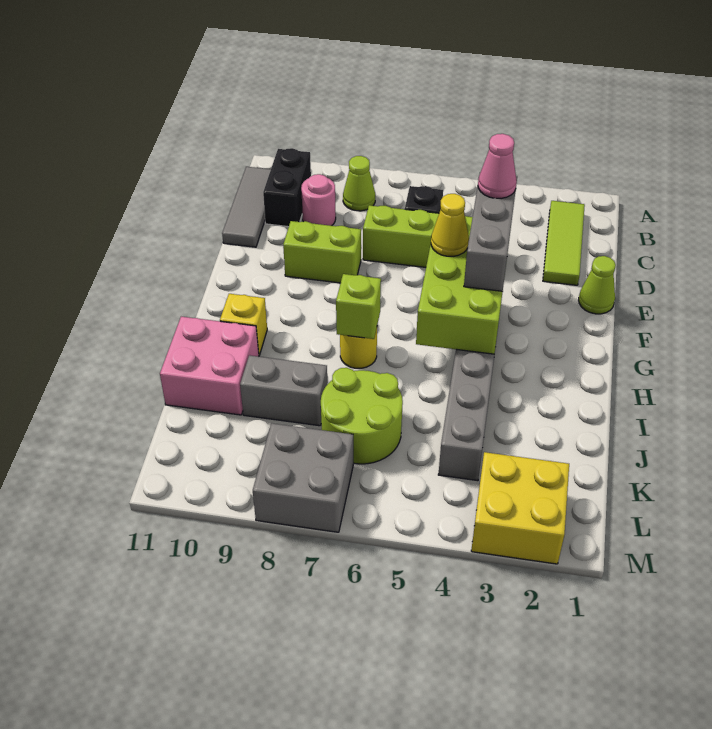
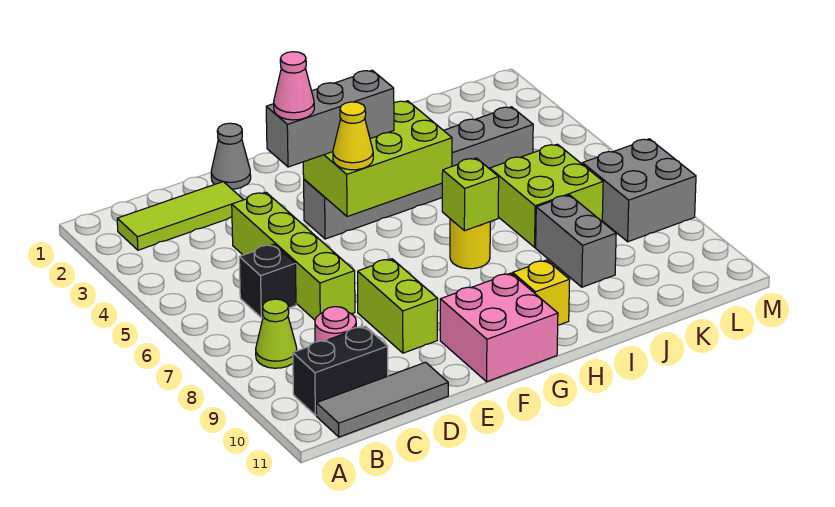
lime 1x1 cone [579,256,616,314] -> grey 1x1 cone [211,123,251,189]
pink 2x2 brick [160,317,259,415] -> pink 2x2 brick moved to [440,273,558,382]
lime 2x2 round brick [321,368,403,464] -> lime 2x2 brick [490,144,603,247]
yellow 2x2 brick [471,452,569,564] -> none

